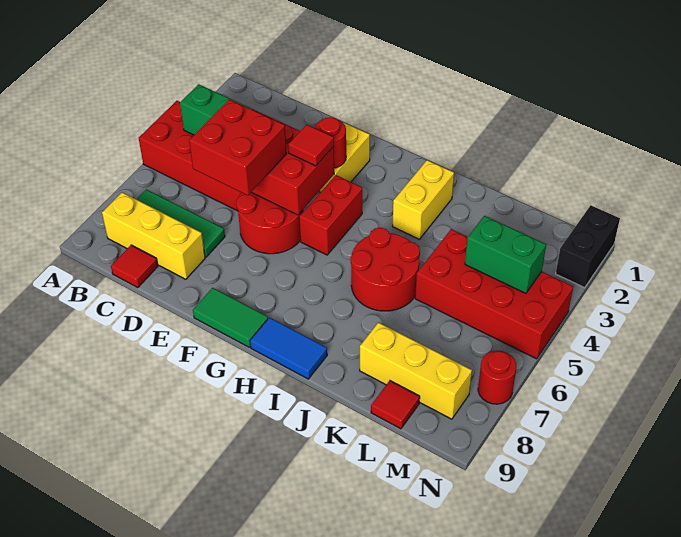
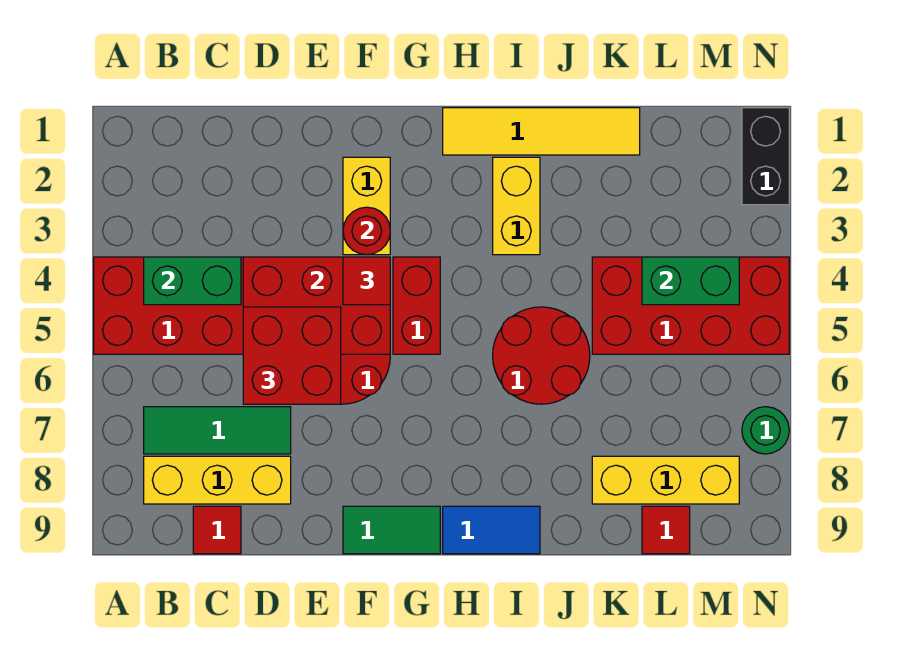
none -> yellow 1x4 tile [443,108,640,155]
red 1x1 round brick [478,351,516,404] -> green 1x1 round brick [742,407,789,454]

